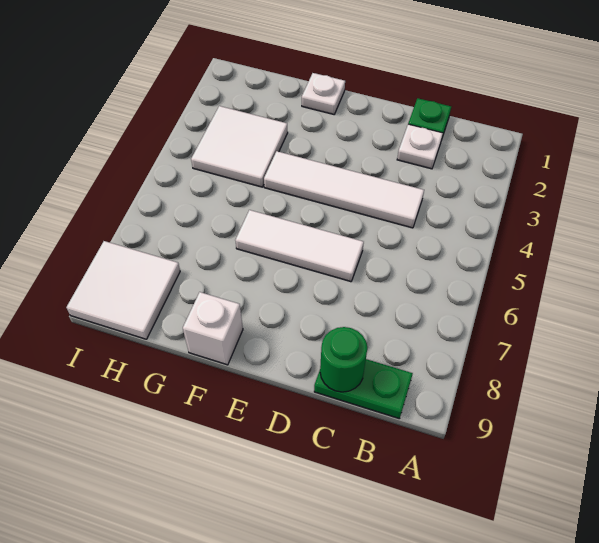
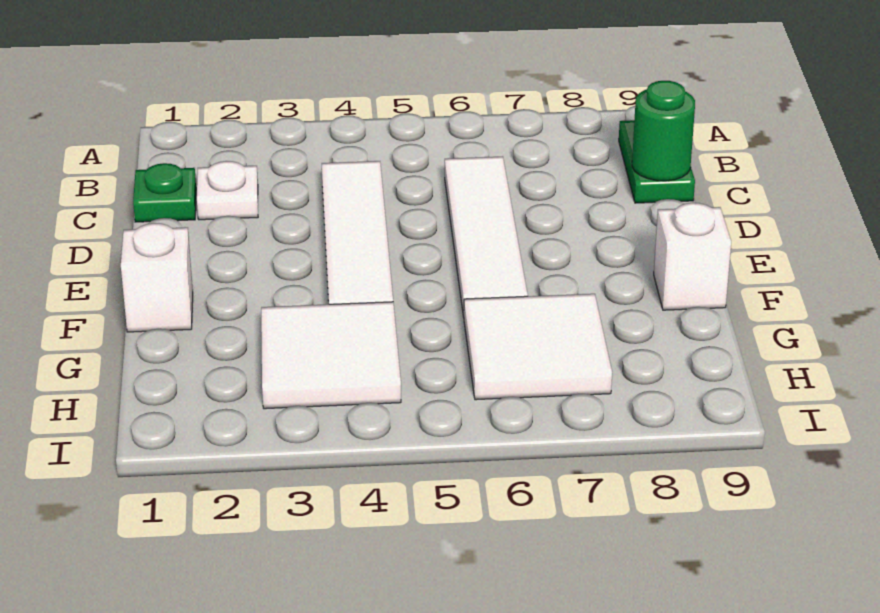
white 1x3 tile [235,210,364,282] -> white 1x4 tile [445,156,528,317]
white 1x1 plate [302,73,345,114] -> white 1x1 brick [121,223,193,332]
white 2x2 tile [66,241,180,339] -> white 2x2 tile moved to [464,294,612,400]

